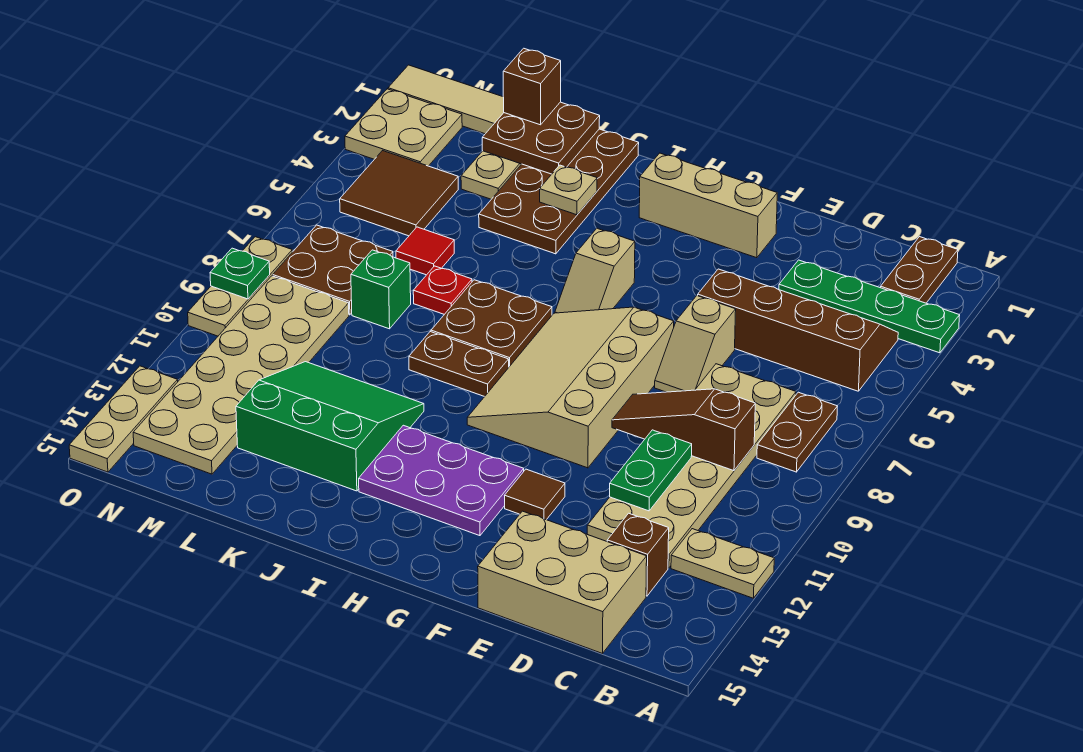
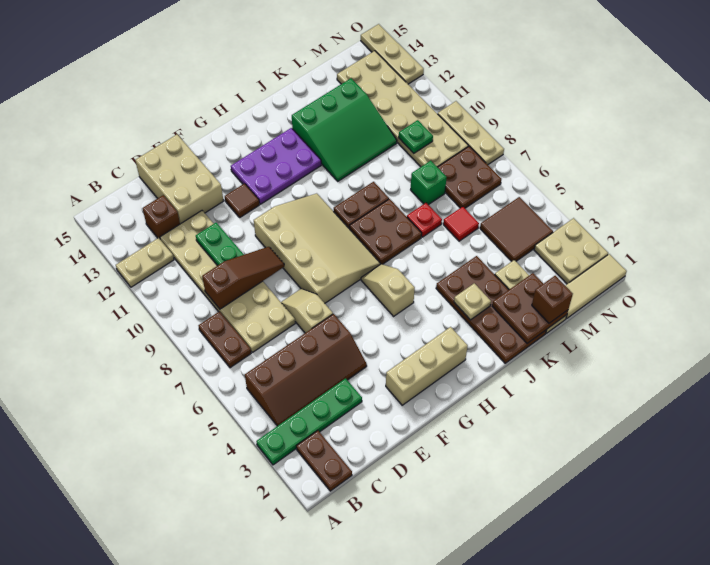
tan 2x3 brick [478,511,647,654] -> tan 2x3 brick turned to [135,135,223,224]
green 1x1 plate [210,248,270,299] -> green 1x1 plate moved to [399,120,433,153]

